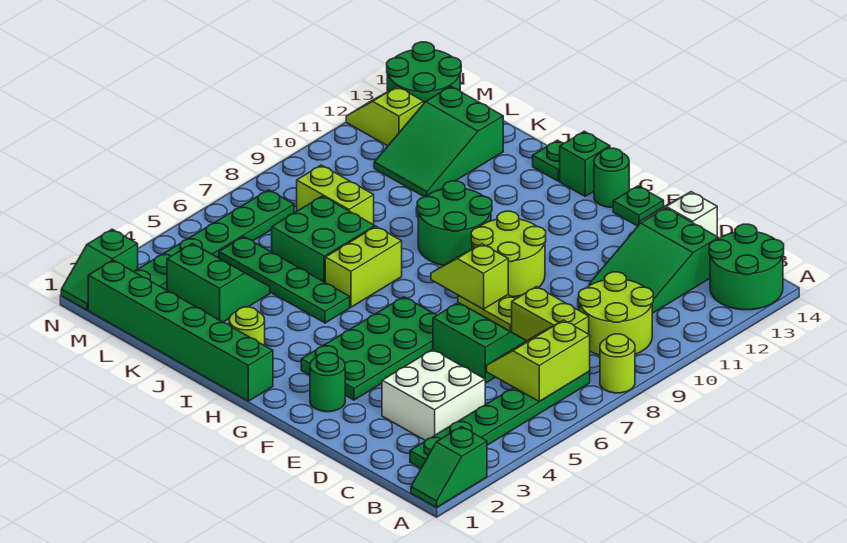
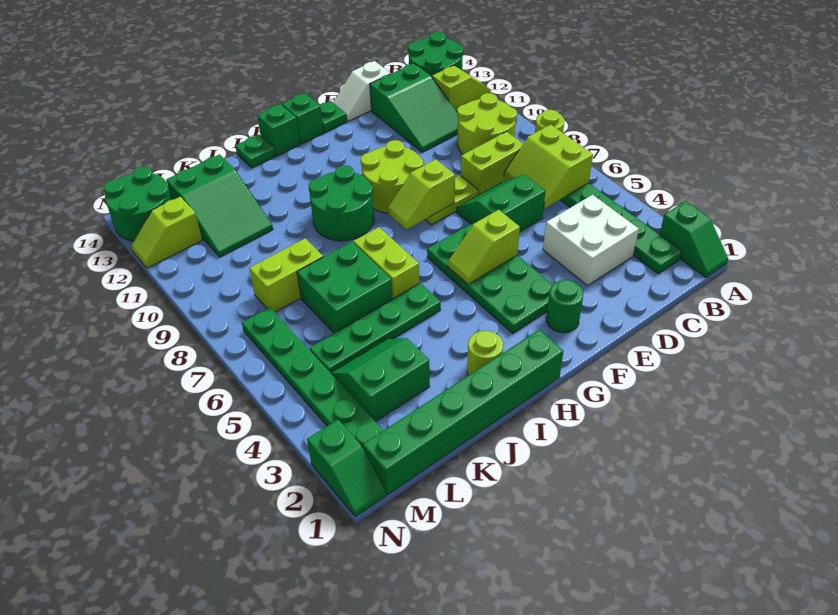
none -> lime 1x2 slope [432,65,491,111]
none -> lime 1x2 slope [448,210,520,284]
green 1x1 round brick [594,148,629,207] -> green 1x1 brick [282,93,323,144]

